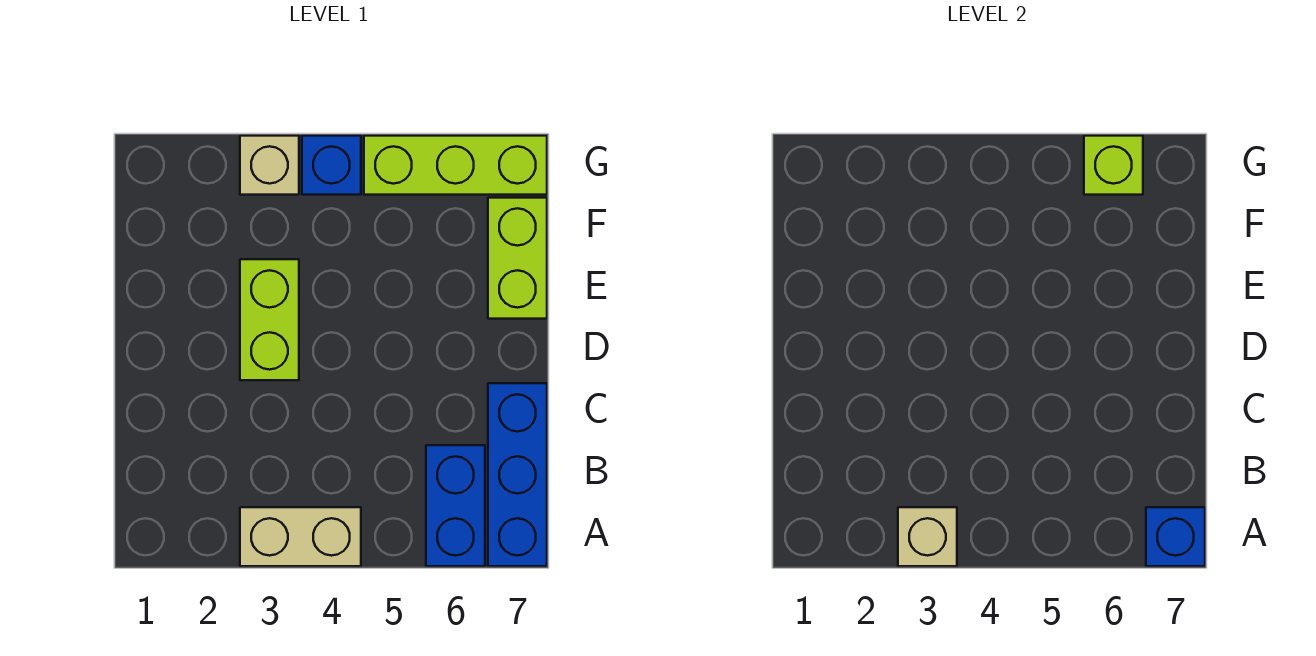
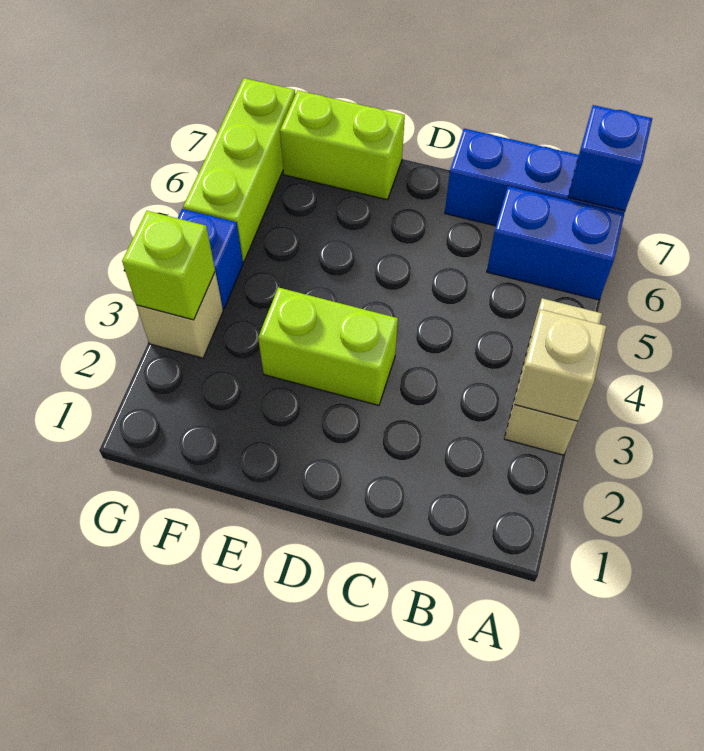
lime 1x1 brick [1084,136,1143,195] -> lime 1x1 brick moved to [122,211,215,320]

